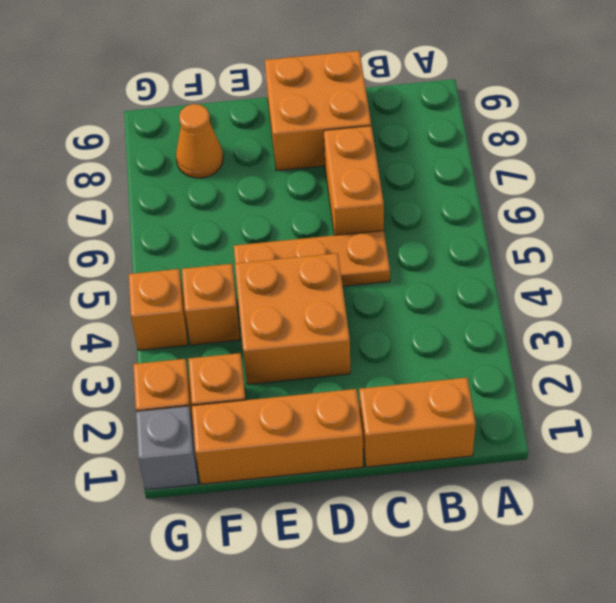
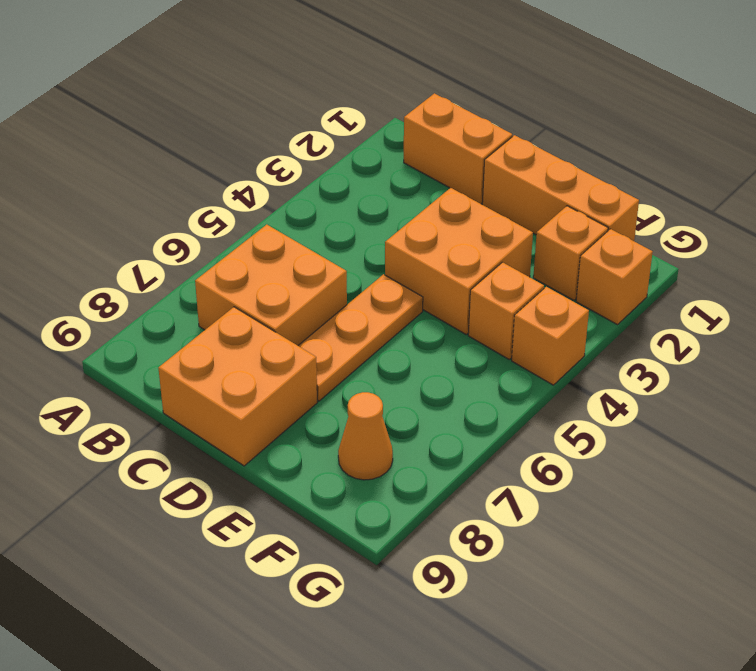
orange 1x3 plate [234,231,390,286] -> orange 1x3 plate turned to [298,274,423,401]
orange 1x2 brick [324,126,384,235] -> orange 2x2 brick [195,225,347,346]
grey 1x1 brick [136,406,198,490] -> none

